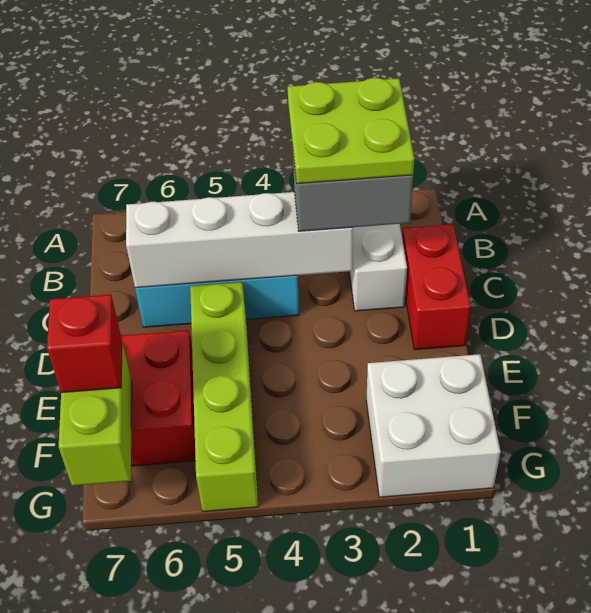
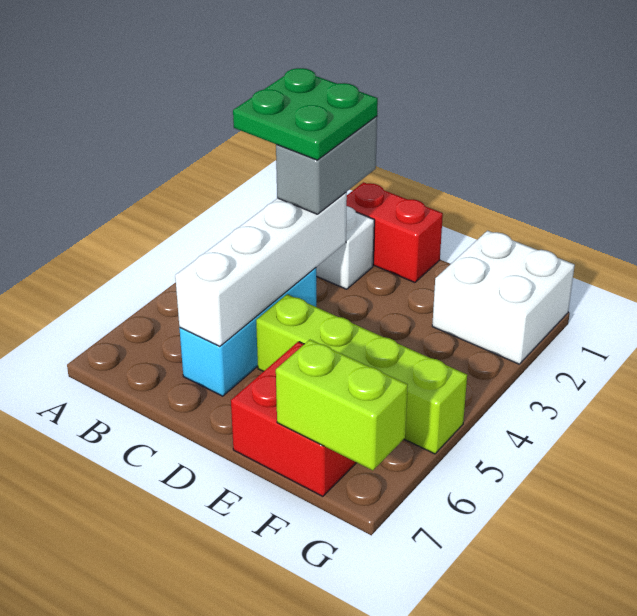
lime 2x2 plate [288,78,415,184] -> green 2x2 plate [233,68,378,160]
red 1x1 brick [47,294,122,393] -> none

